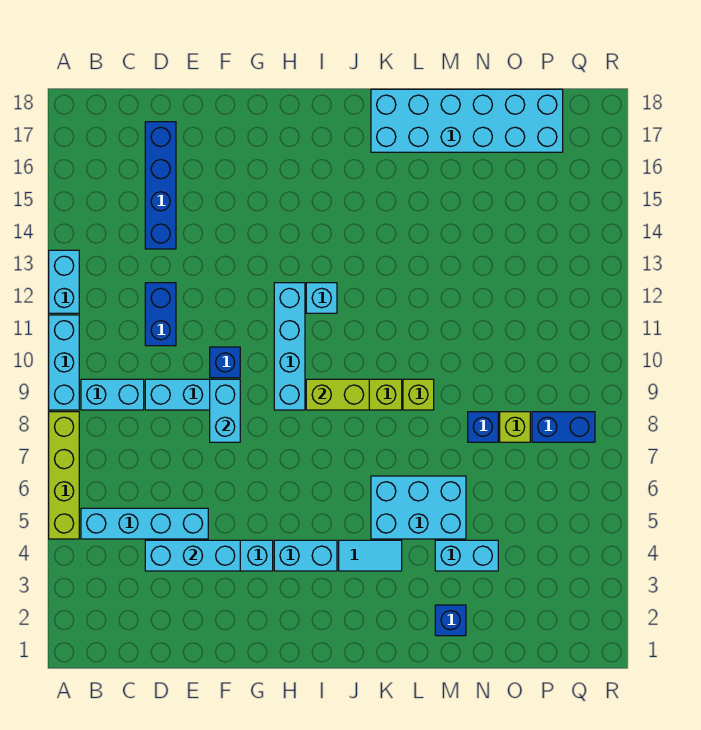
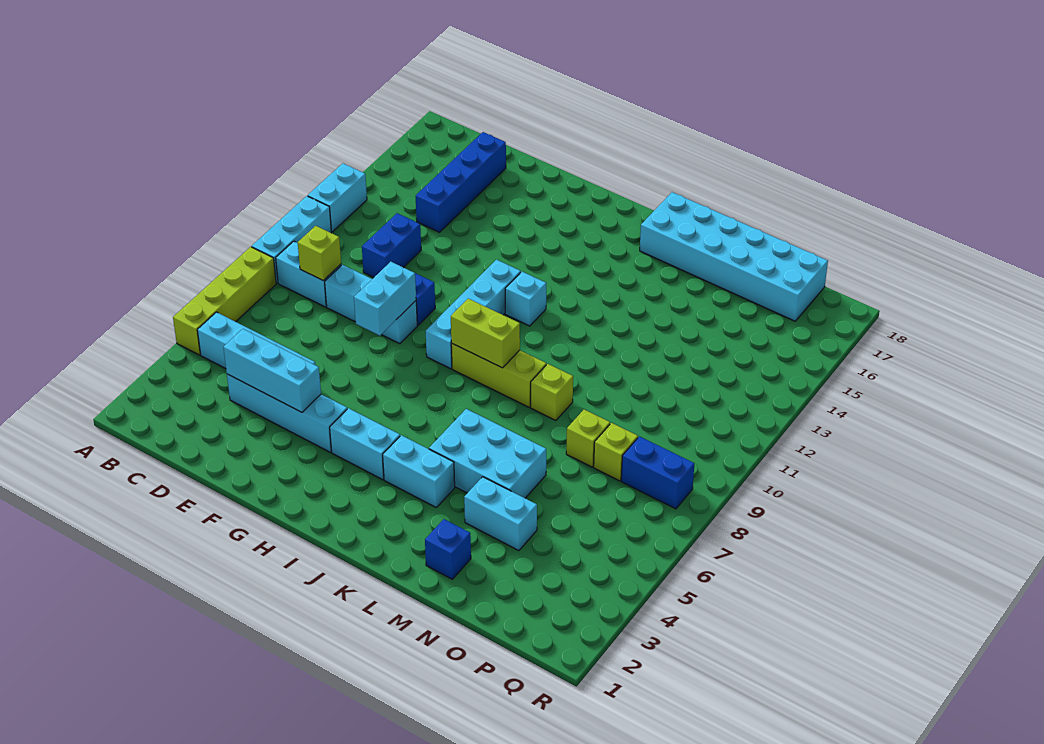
none -> lime 1x1 brick [298,226,341,281]
cyan 1x2 tile [339,540,402,571] -> cyan 1x2 brick [383,435,455,507]
blue 1x1 brick [468,412,498,442] -> lime 1x1 brick [566,410,610,467]

